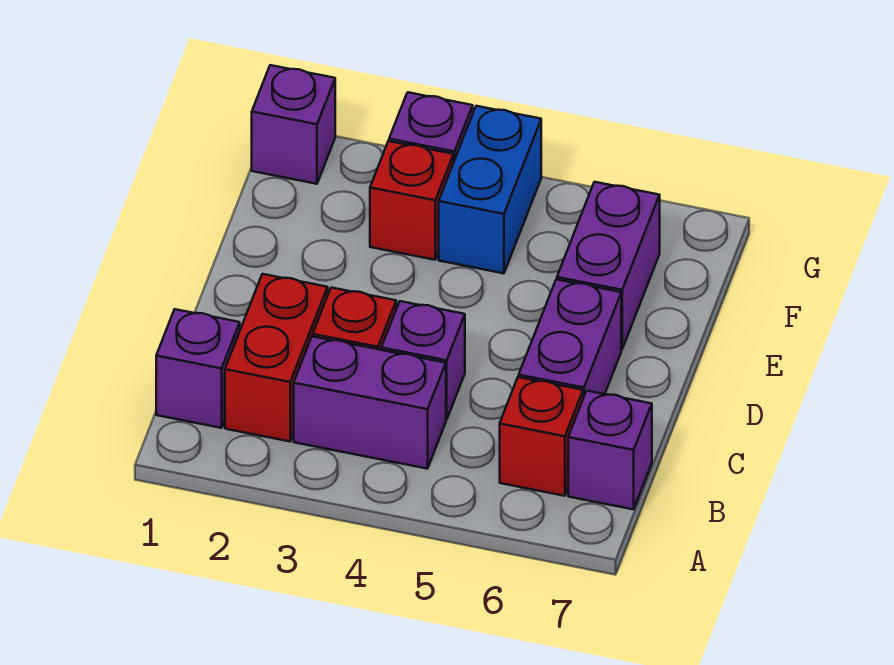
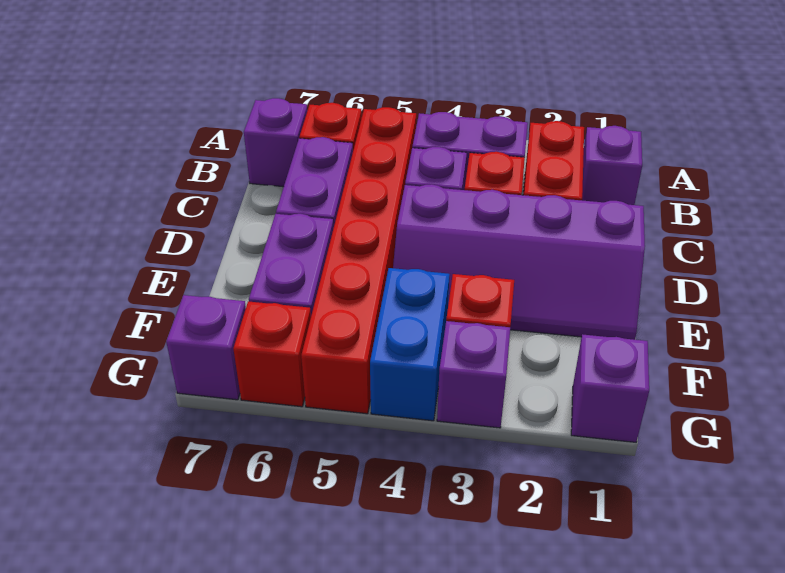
none -> red 1x6 brick [301,107,416,414]
none -> purple 2x4 slope [393,184,645,340]
none -> red 1x1 brick [233,301,311,407]
none -> purple 1x1 brick [166,295,246,400]

